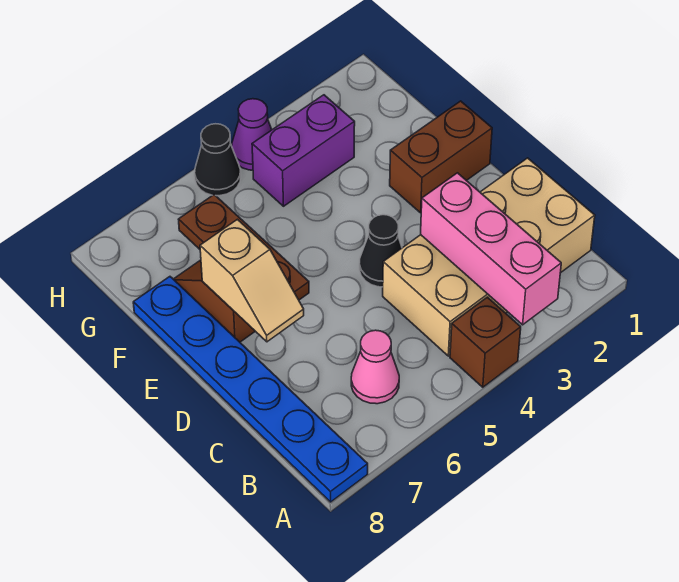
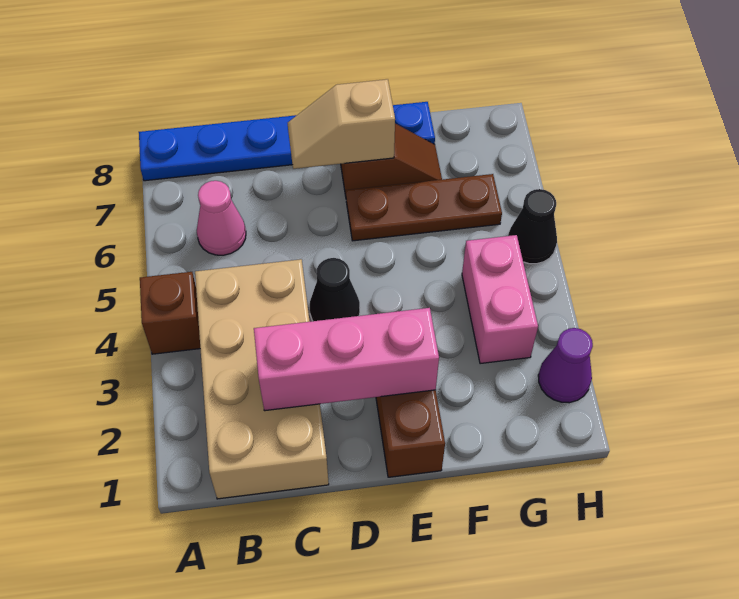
pink 1x3 brick [421,173,561,325] -> pink 1x3 brick moved to [254,308,439,411]
purple 1x2 brick [252,95,355,206] -> pink 1x2 brick [462,235,538,364]
purple 1x1 cone [232,99,272,170] -> purple 1x1 cone moved to [538,328,593,403]

